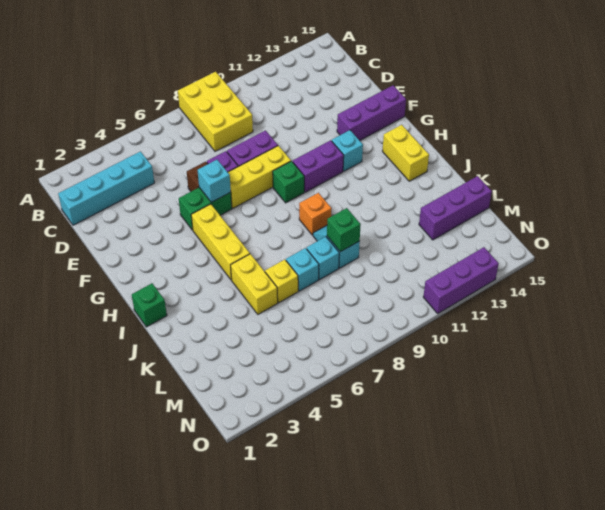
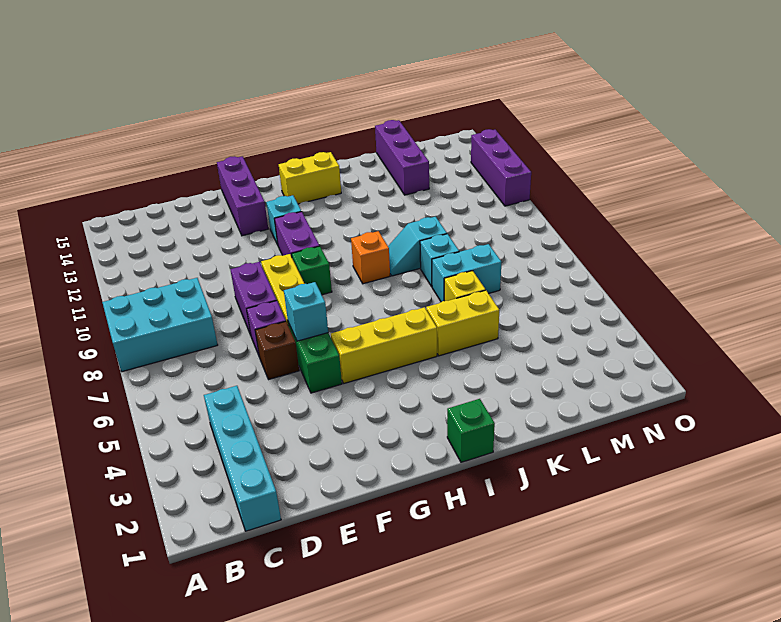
yellow 2x3 brick [178,72,253,151] -> cyan 2x3 brick [102,278,218,372]
cyan 1x1 brick [286,248,319,291] -> cyan 1x2 brick [432,244,501,302]
green 1x1 brick [327,208,361,252] -> none

